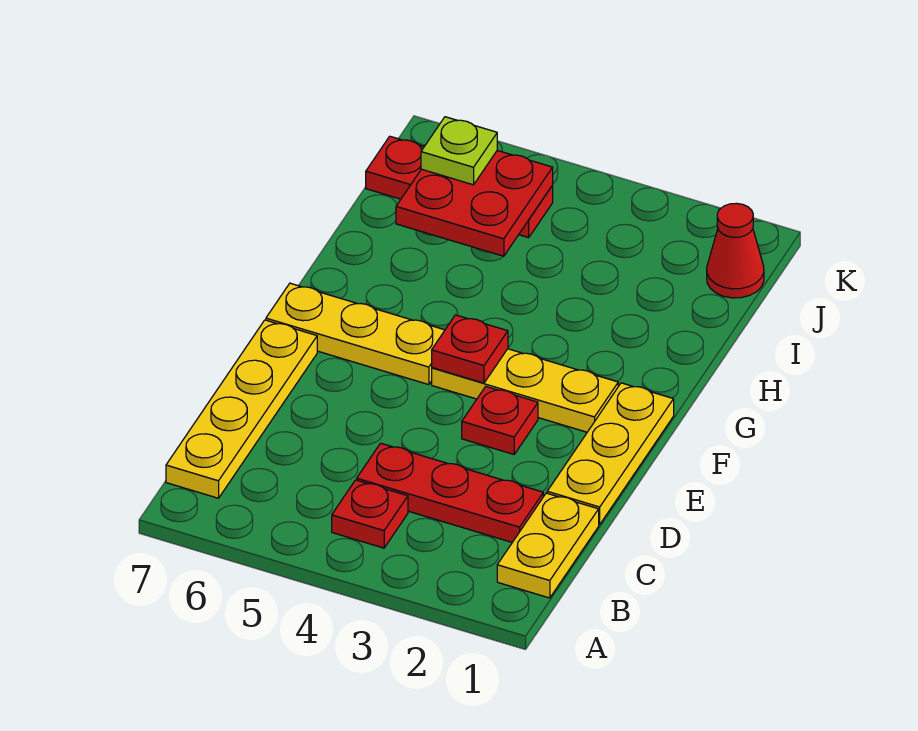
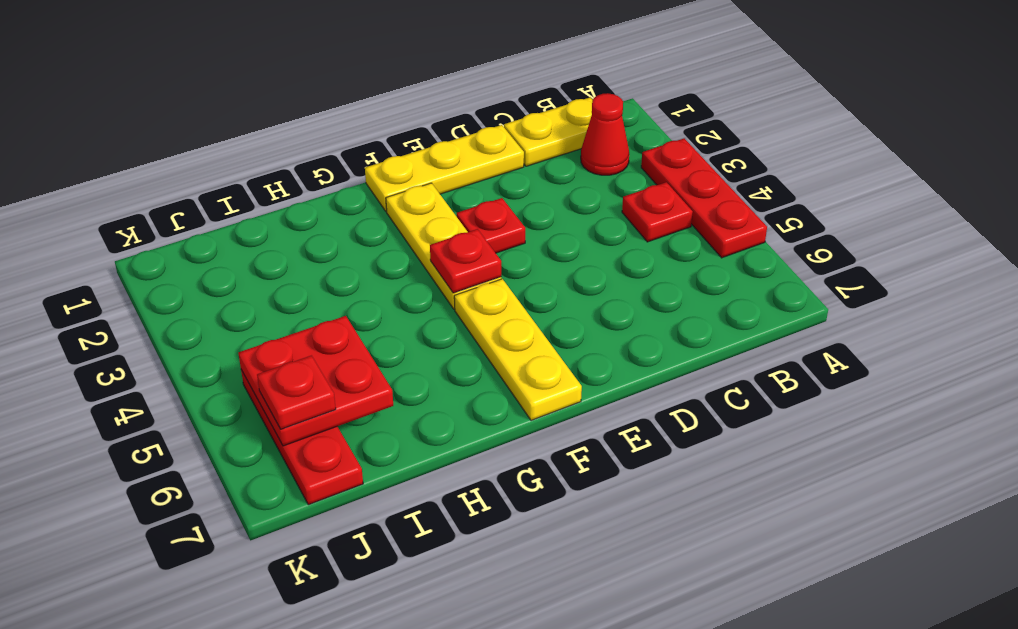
yellow 1x4 plate [166,320,317,498] -> none
red 1x3 plate [357,443,543,542] -> red 1x3 plate moved to [641,138,767,258]
red 1x1 cone [707,203,764,298] -> red 1x1 cone moved to [581,93,629,175]
lime 1x1 plate [421,117,497,185] -> red 1x1 plate [257,356,336,429]

